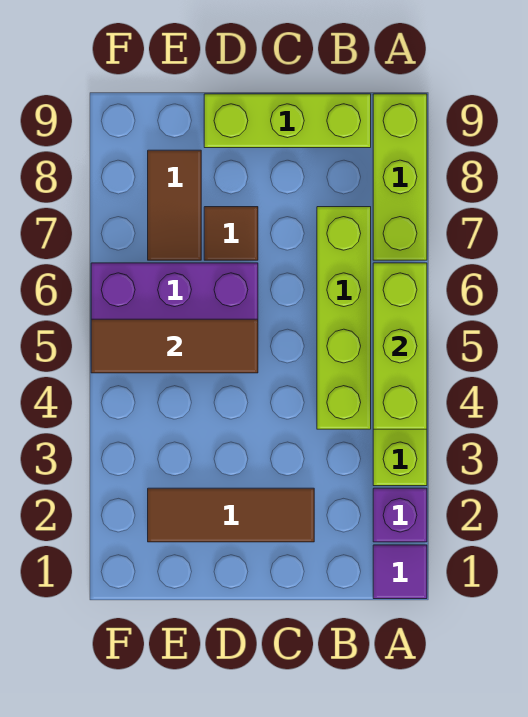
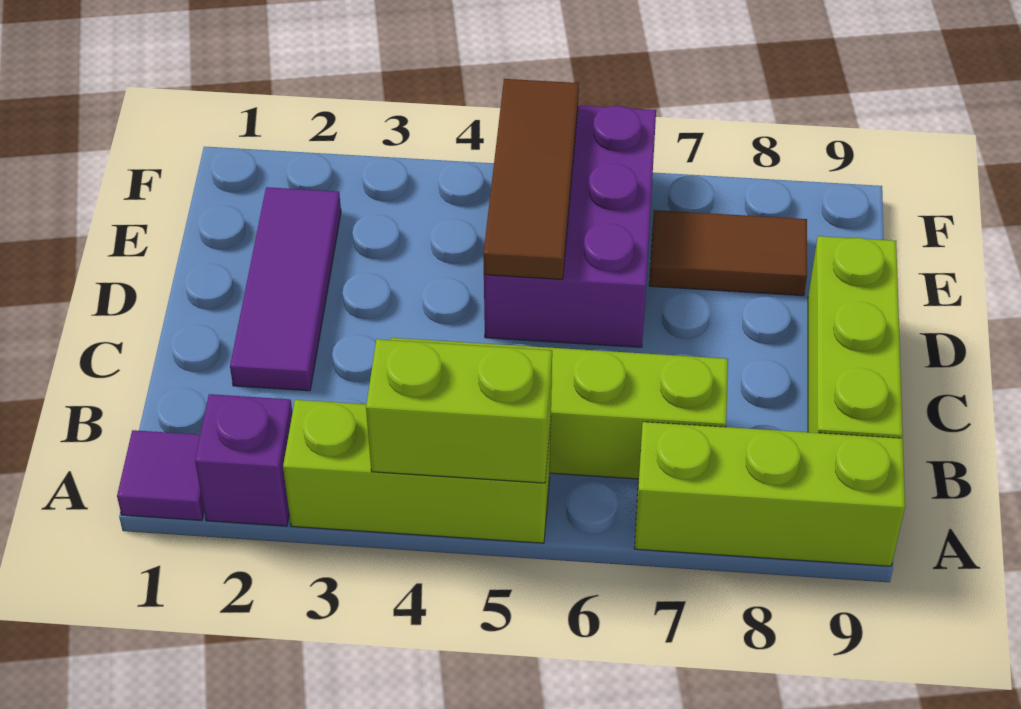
lime 1x3 brick [373,263,427,429] -> lime 1x2 brick [366,339,552,483]
brown 1x3 tile [148,488,314,542] -> purple 1x3 tile [230,187,341,391]
brown 1x1 tile [204,207,258,260] -> none

